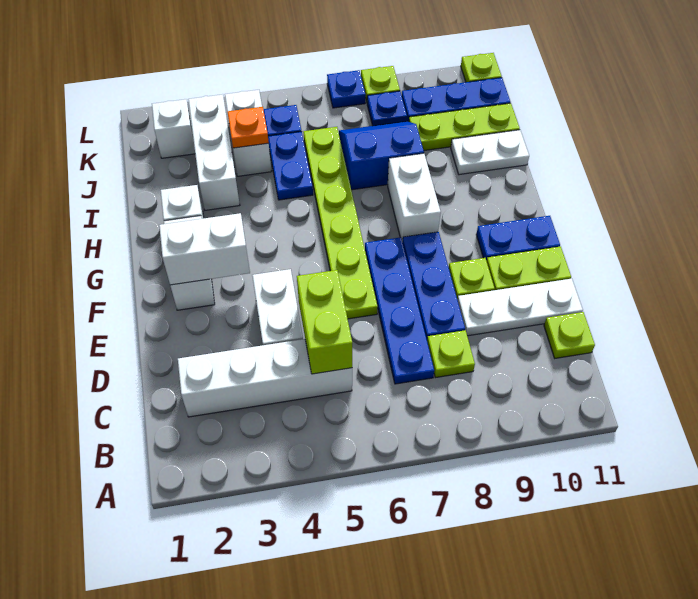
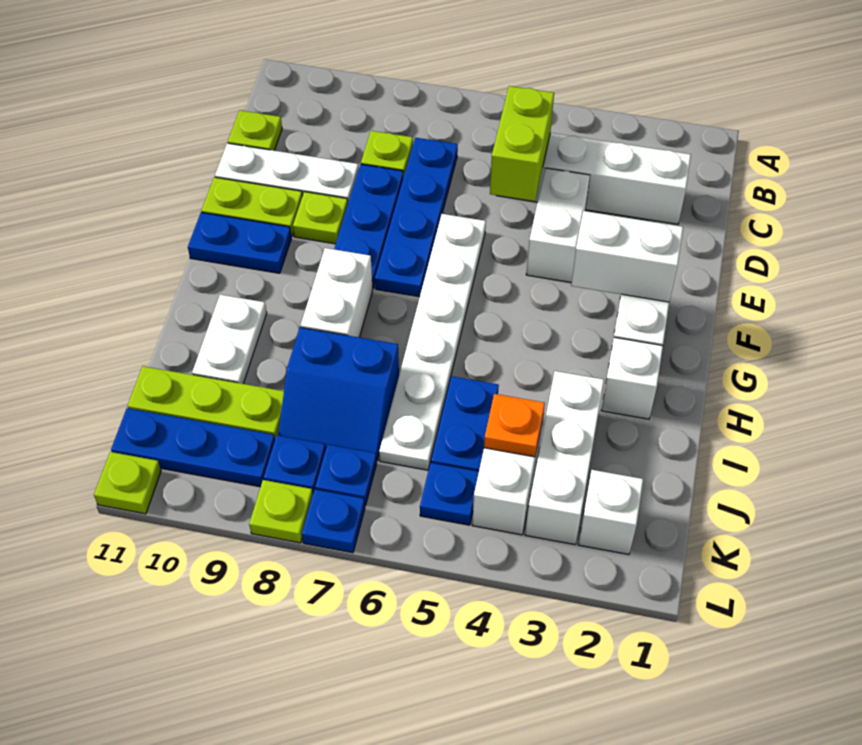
lime 1x6 plate [304,127,378,319] -> white 1x6 plate [379,214,486,470]
white 1x2 plate [451,130,529,175] -> white 1x2 plate turned to [192,295,267,384]
none -> blue 1x1 plate [315,444,377,506]

